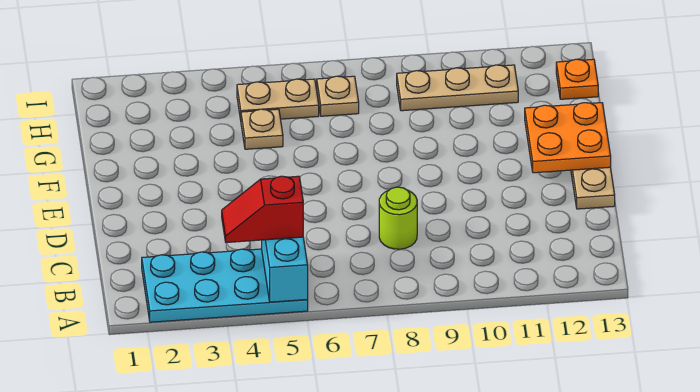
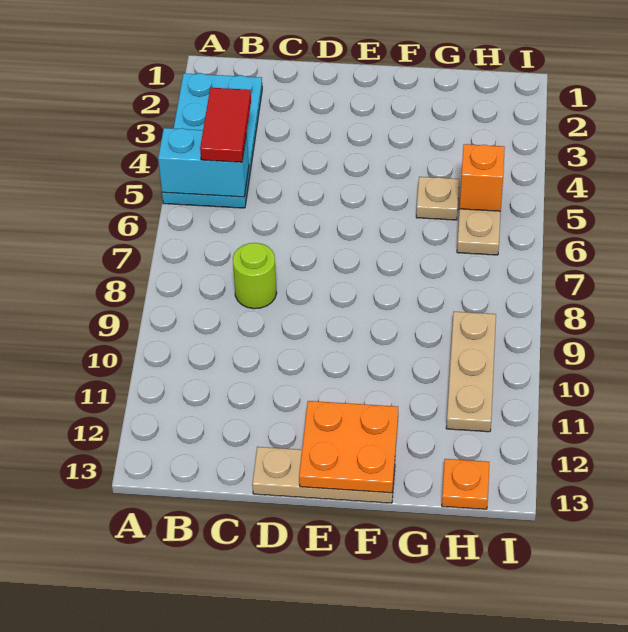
red 1x2 slope [222,176,303,243] -> red 1x2 tile [200,88,251,162]
none -> orange 1x1 brick [460,144,505,211]
tan 1x1 plate [317,76,359,116] -> none

